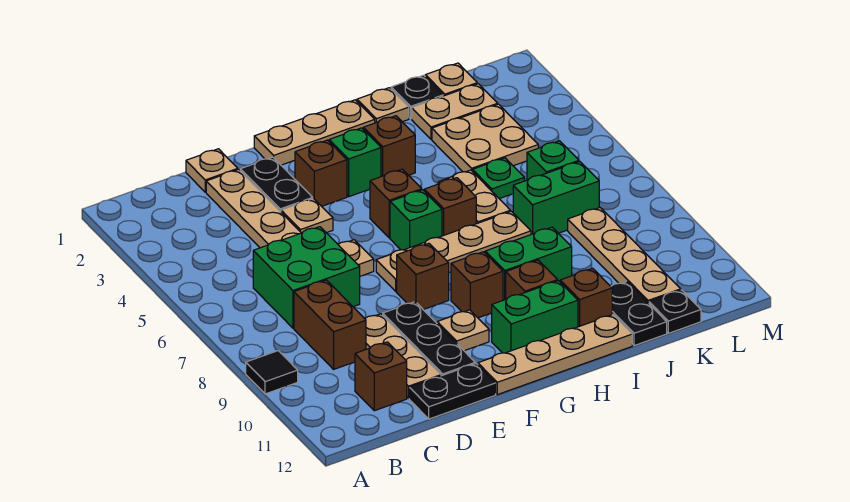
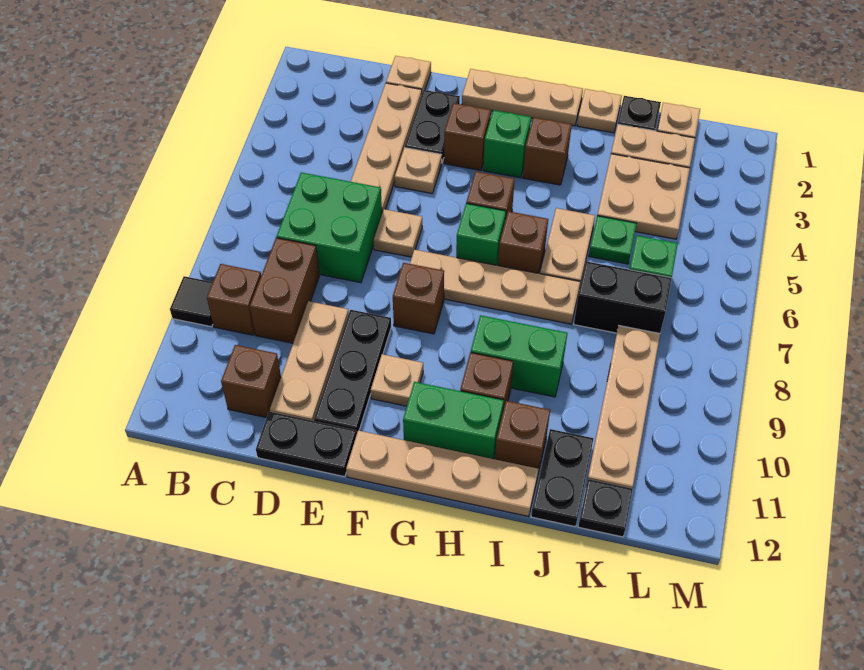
brown 1x1 brick [451,252,503,318] -> brown 1x1 brick moved to [207,264,261,335]
green 1x2 brick [513,162,599,234] -> black 1x2 brick [574,261,672,333]

